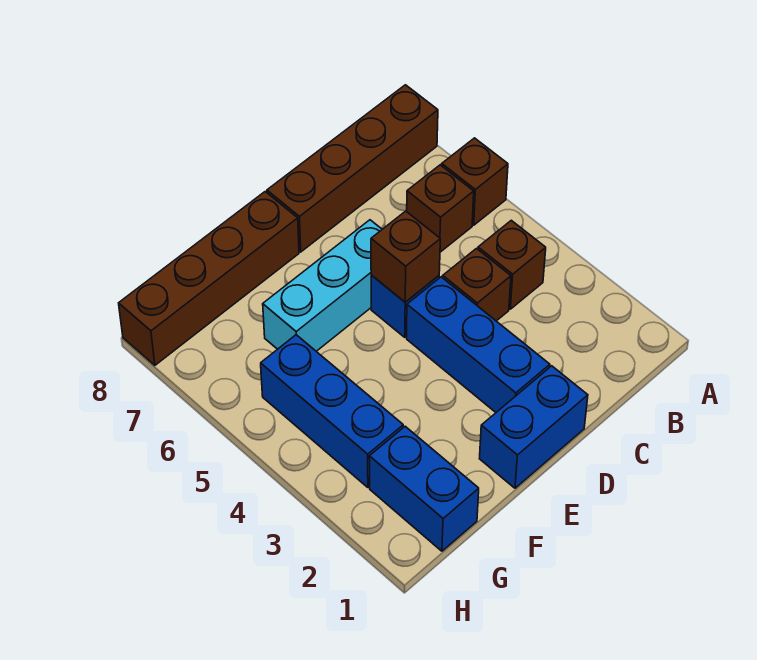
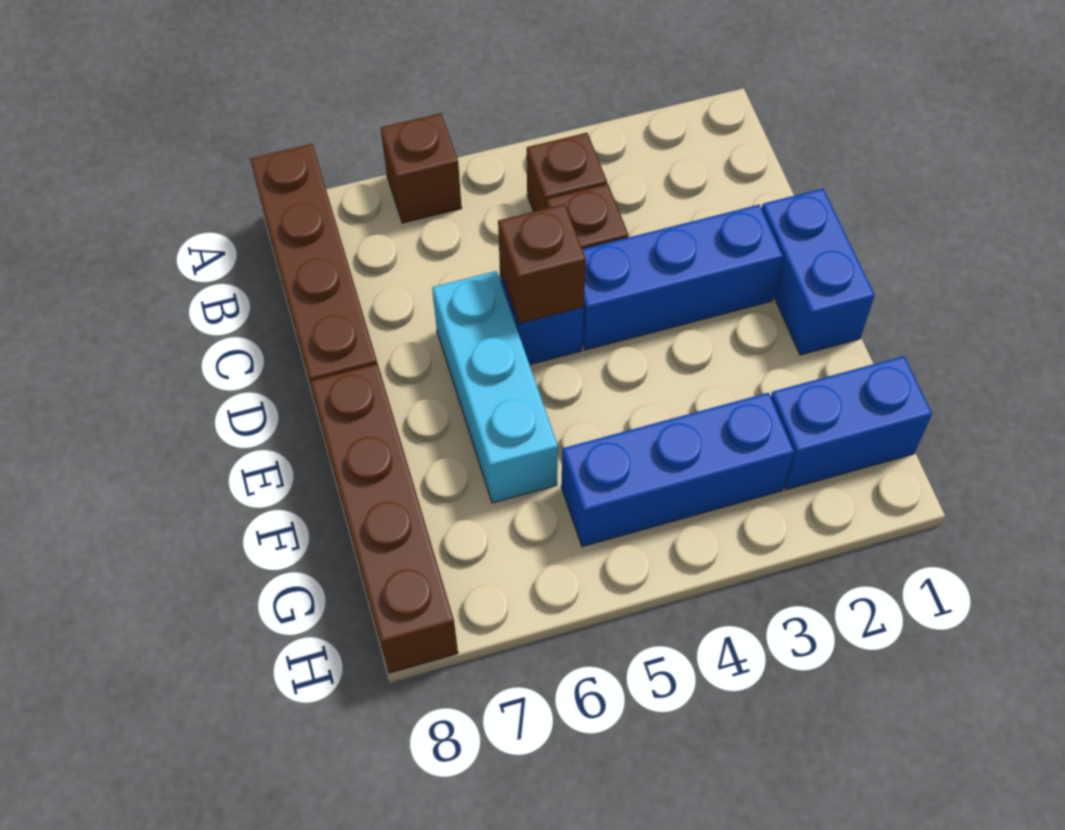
brown 1x1 brick [407,165,474,252] -> none

